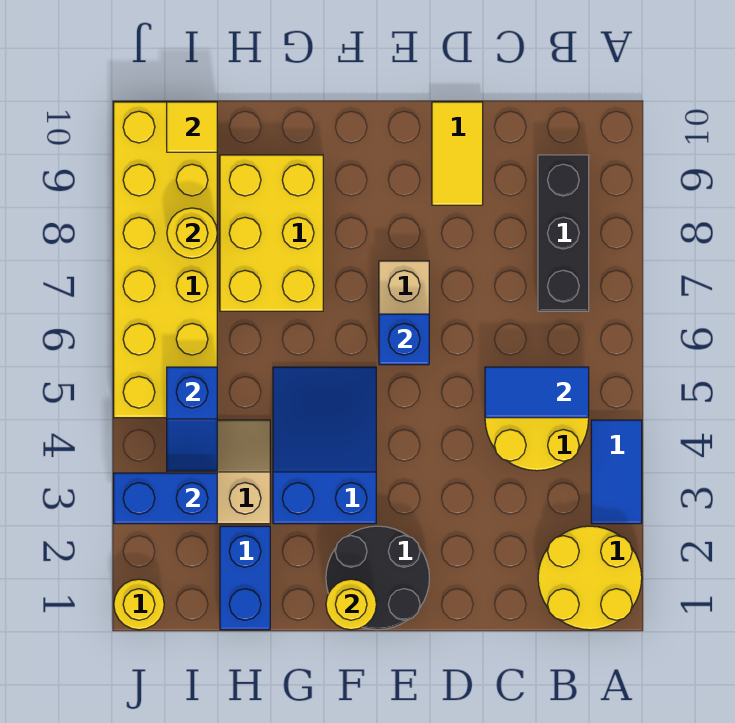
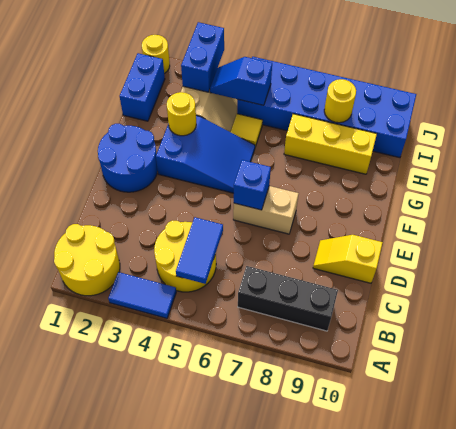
yellow 1x2 tile [432,102,483,205] -> yellow 1x2 slope [313,235,383,283]
black 2x2 round brick [326,526,429,630] -> blue 2x2 round brick [98,124,158,192]
yellow 1x1 round brick [326,579,376,630] -> yellow 1x1 round brick moved to [167,92,196,136]
yellow 2x3 brick [220,155,323,311] -> yellow 1x3 brick [284,114,377,174]
blue 1x2 brick [220,526,270,630] -> blue 1x2 brick turned to [120,53,165,121]
yellow 2x6 brick [114,102,217,418] -> blue 2x6 brick [237,57,416,158]
yellow 1x1 tile [167,102,217,152] -> yellow 1x1 tile moved to [231,114,263,147]

